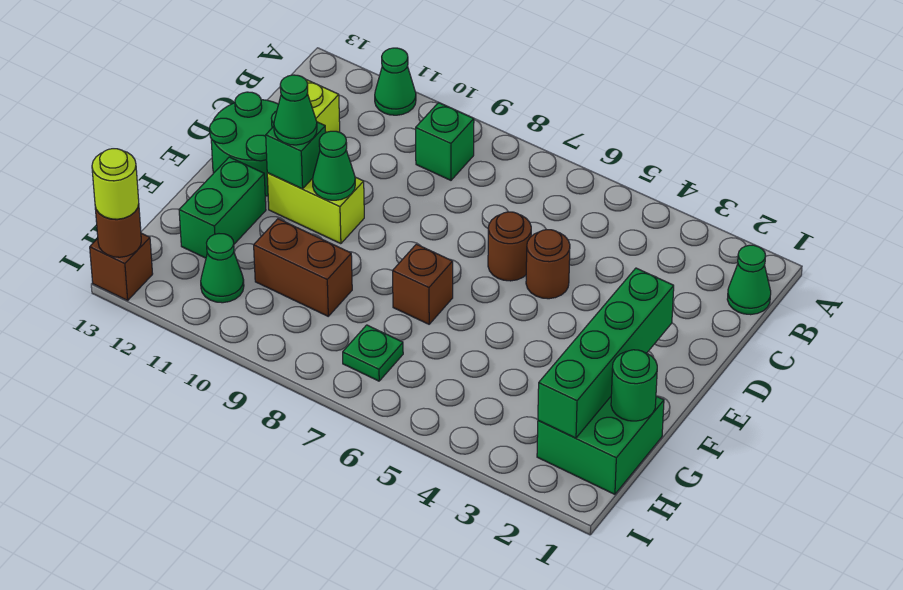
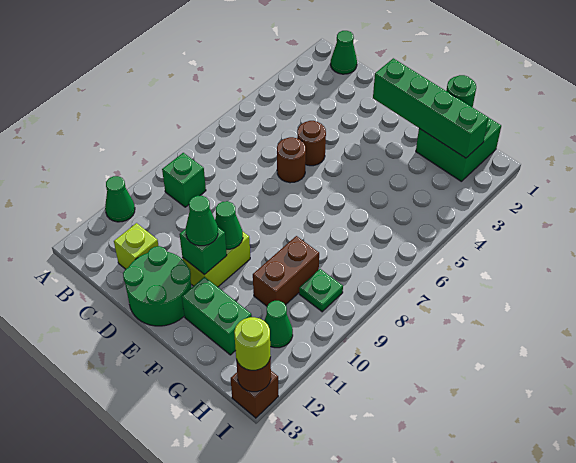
brown 1x1 brick [393,244,453,324] -> none
green 1x1 plate [343,325,403,381] -> green 1x1 plate moved to [299,269,343,312]

